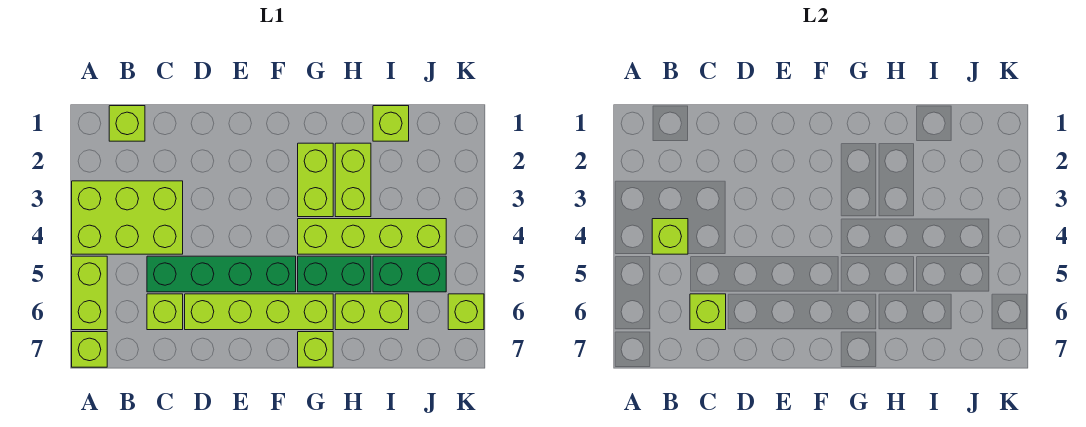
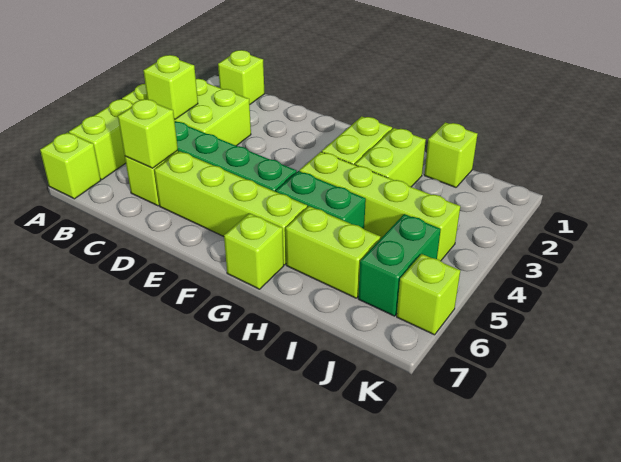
green 1x2 brick [373,256,446,292] -> green 1x2 brick turned to [358,214,441,316]

